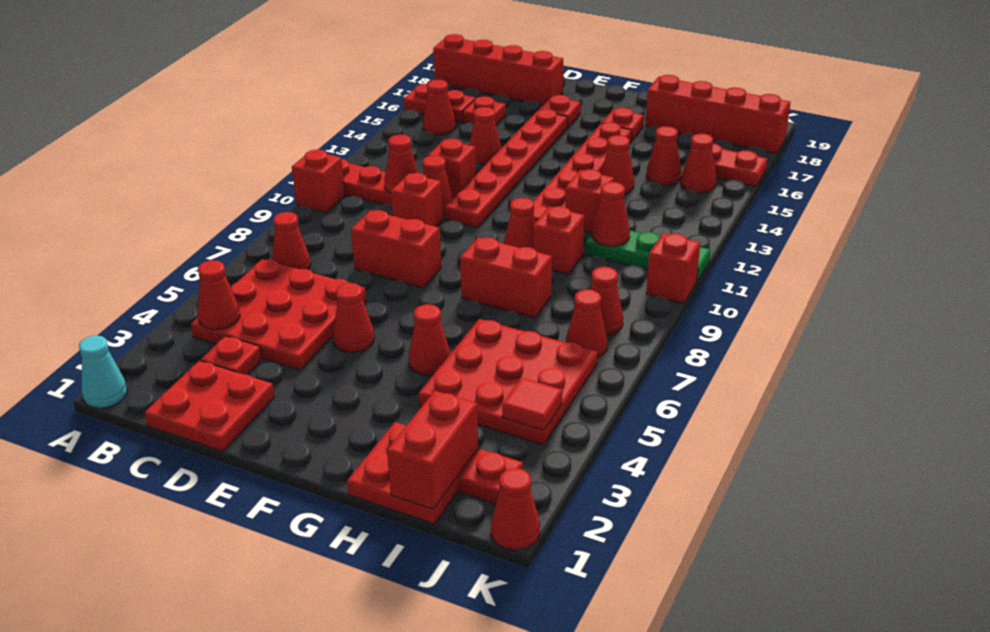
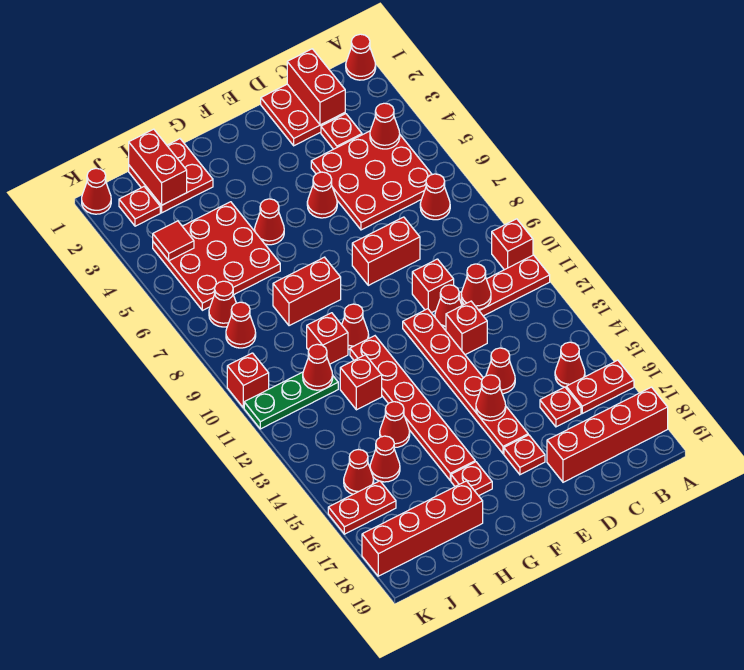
cyan 1x1 cone [79,336,127,408] -> red 1x1 cone [346,34,376,80]
none -> red 1x2 brick [287,49,345,125]
none -> red 1x1 cone [476,375,506,421]

